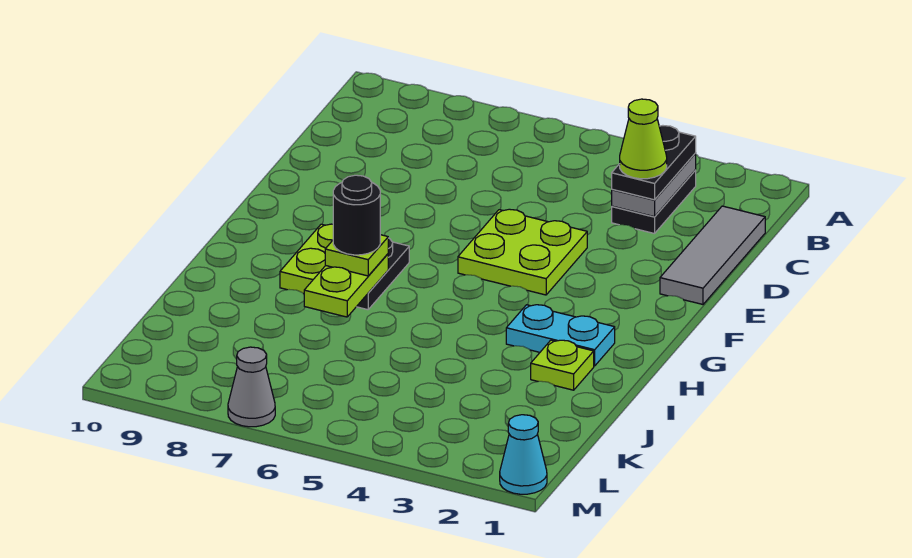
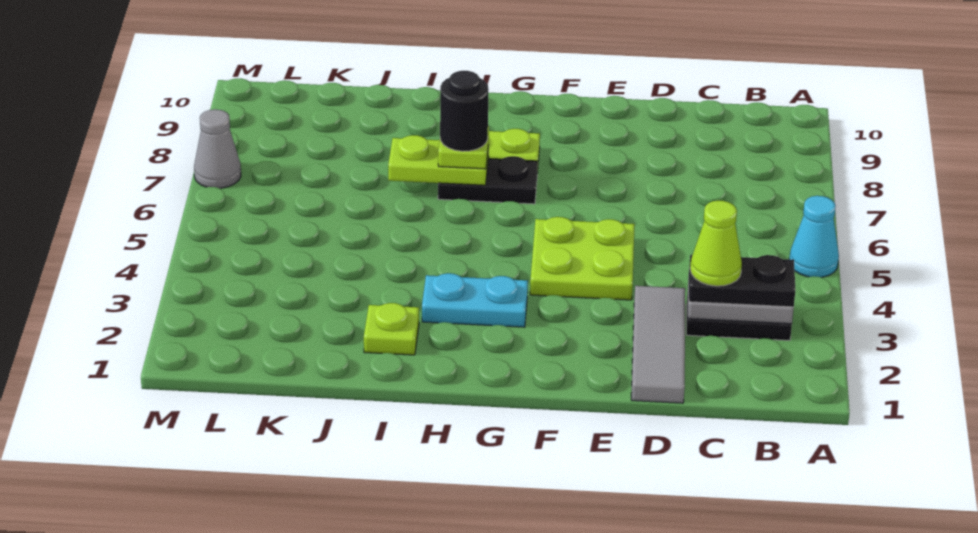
grey 1x3 tile [660,206,765,304] -> grey 1x3 tile turned to [631,286,685,403]
cyan 1x2 plate [506,305,615,366] -> cyan 1x2 plate turned to [422,273,528,327]
cyan 1x1 cone [500,415,547,494] -> cyan 1x1 cone moved to [789,196,839,277]

